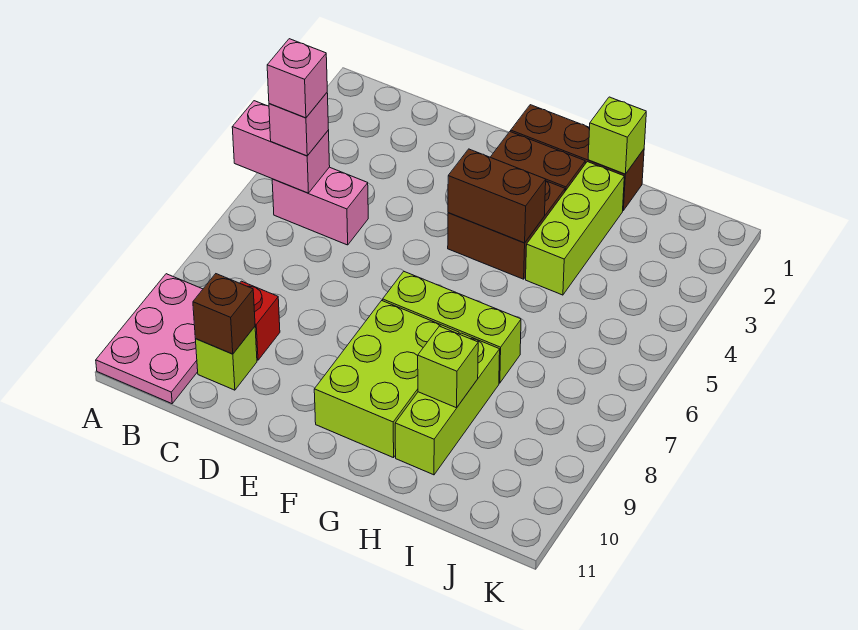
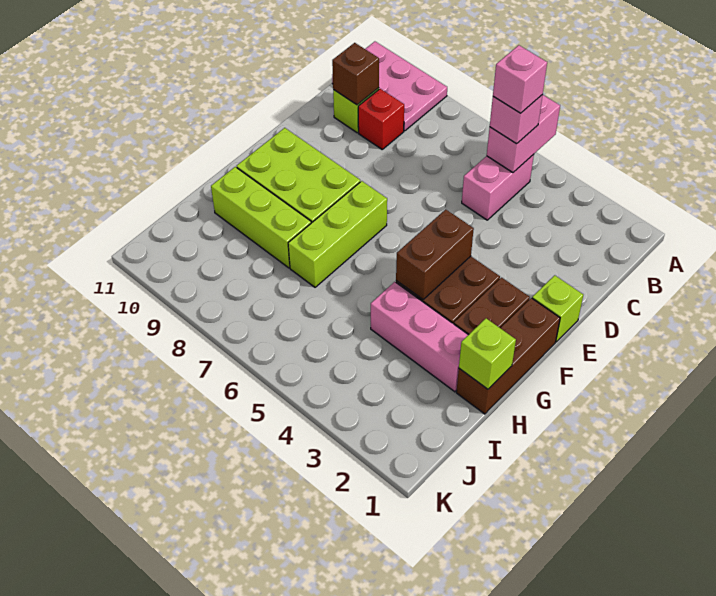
lime 1x3 brick [526,162,624,295] -> pink 1x3 brick [371,282,468,392]
lime 1x1 brick [418,326,478,408] -> lime 1x1 brick moved to [532,275,583,342]

